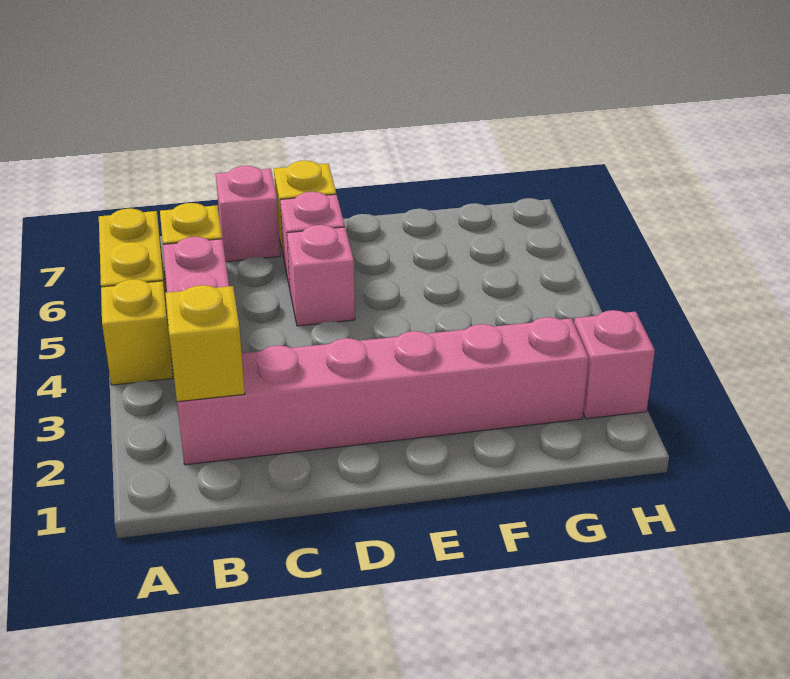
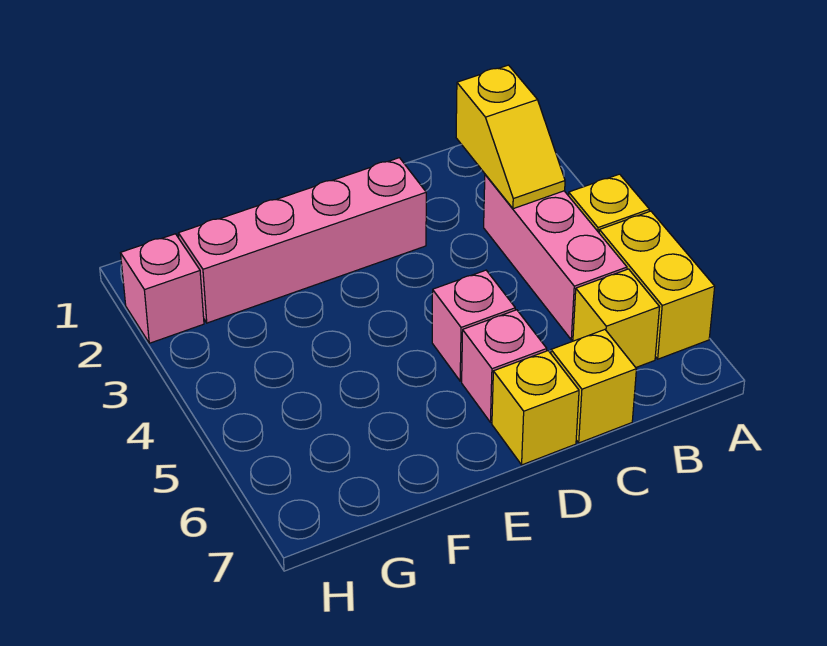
pink 1x6 brick [177,317,589,465] -> pink 1x4 brick [178,158,426,323]
pink 1x1 brick [216,166,280,262] -> yellow 1x1 brick [551,330,636,443]

